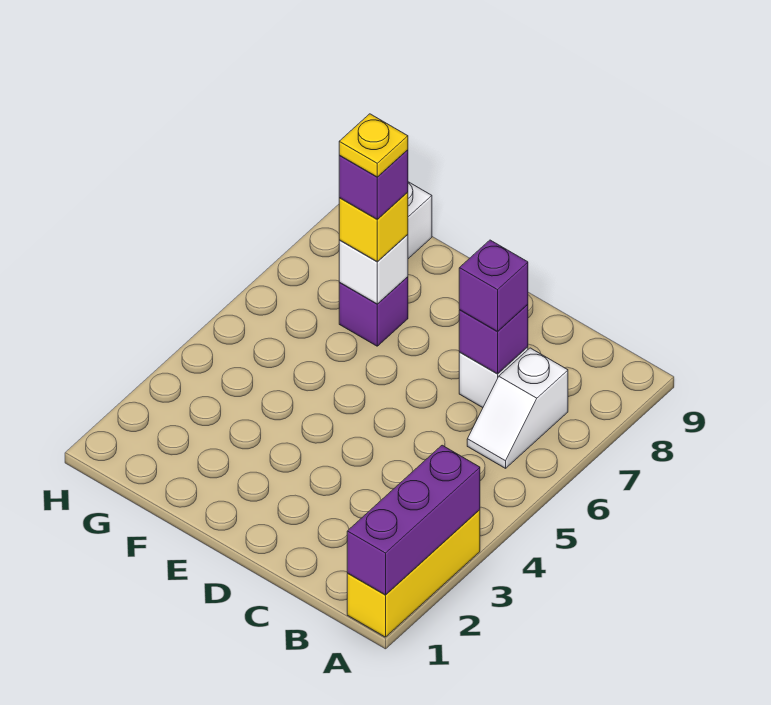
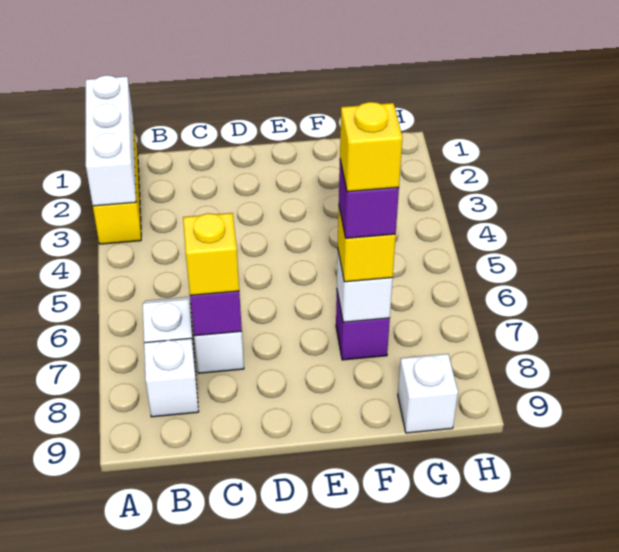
purple 1x3 brick [347,445,480,595] -> white 1x3 brick [86,75,136,206]
none -> white 1x1 brick [144,338,199,417]
purple 1x1 brick [459,240,528,331] -> yellow 1x1 brick [183,213,239,295]
yellow 1x1 plate [339,114,408,177] -> yellow 1x1 brick [340,102,402,192]

